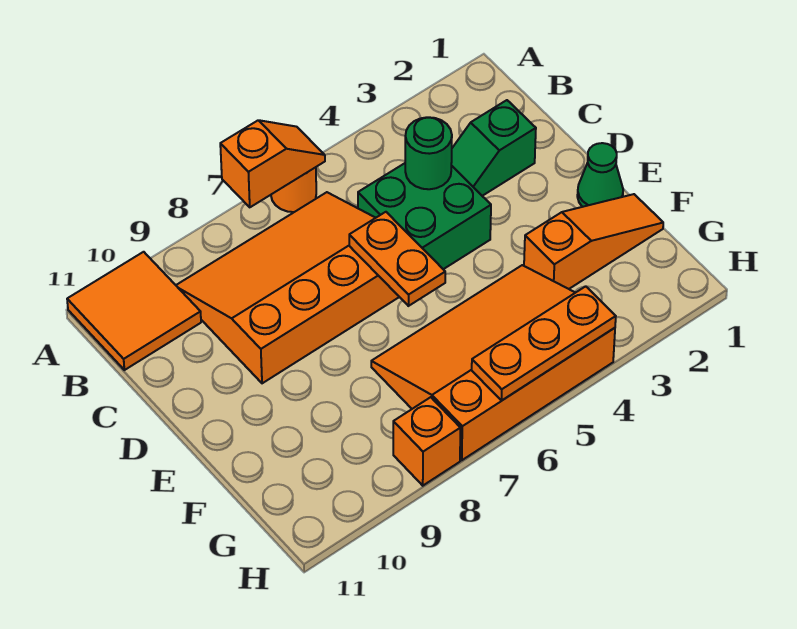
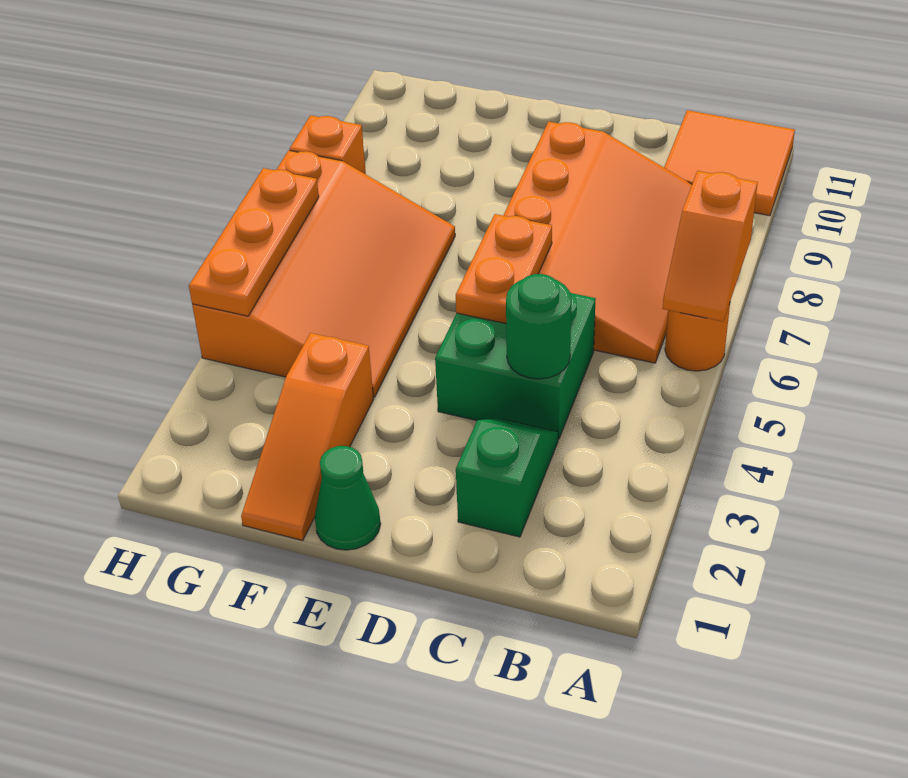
orange 1x2 plate [349,212,445,306] -> orange 1x2 plate turned to [456,214,552,324]

